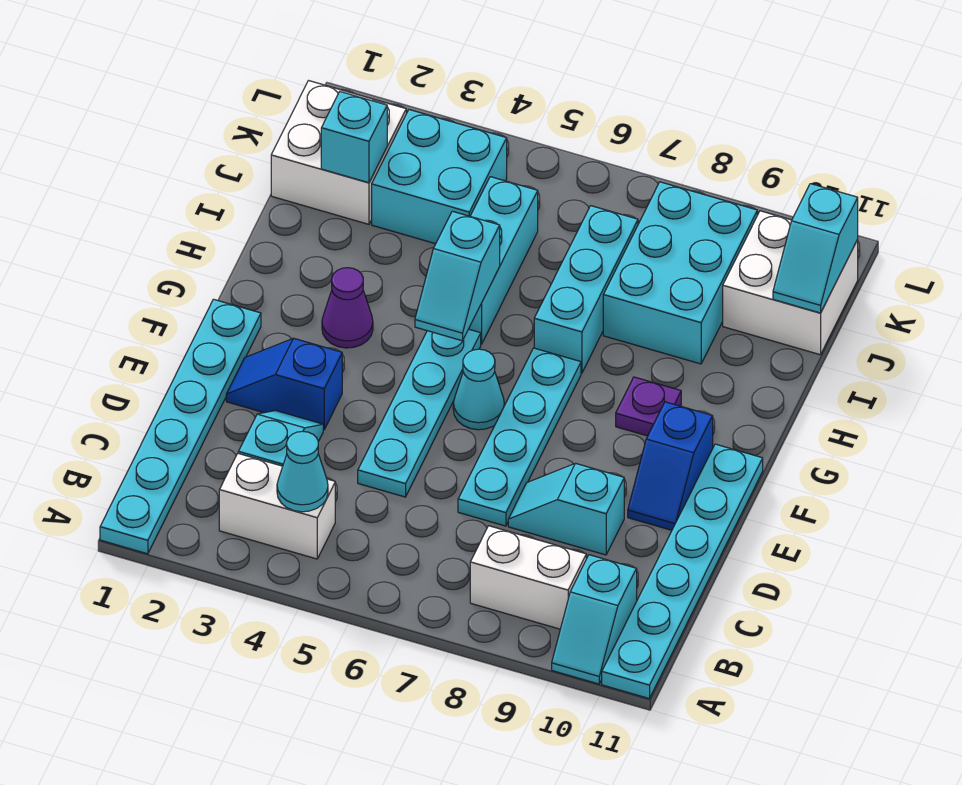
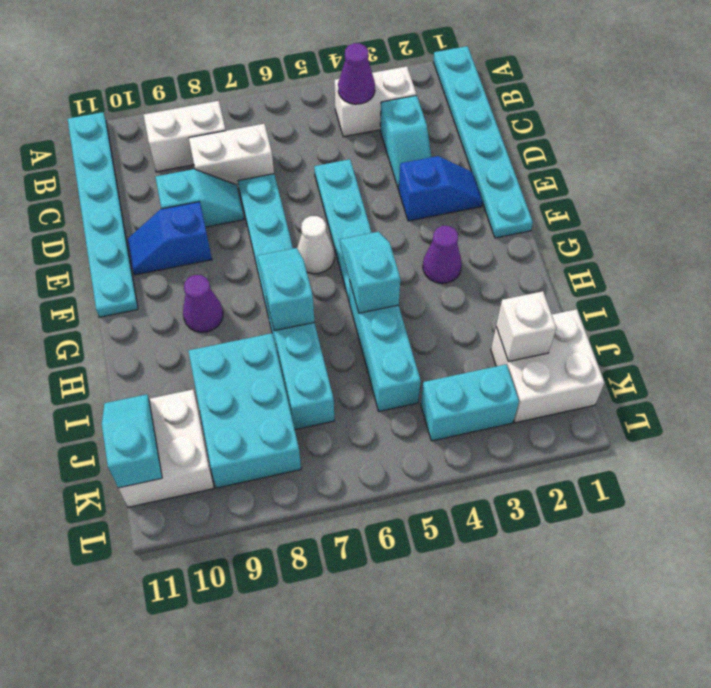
cyan 1x2 slope [552,555,637,684] -> cyan 1x2 slope moved to [257,248,314,331]
cyan 1x1 cone [277,431,328,512] -> purple 1x1 cone [338,43,375,104]
none -> white 1x2 brick [189,124,274,188]
blue 1x2 slope [628,402,713,530] -> blue 1x2 slope turned to [128,202,212,275]
cyan 1x1 cone [453,349,504,430] -> white 1x1 cone [297,216,334,274]
purple 1x1 plate [616,377,681,436] -> purple 1x1 cone [183,275,223,332]
cyan 1x1 brick [321,92,387,183] -> white 1x1 brick [496,291,556,362]
cyan 2x2 brick [372,110,507,244] -> cyan 1x2 brick [421,364,519,441]

